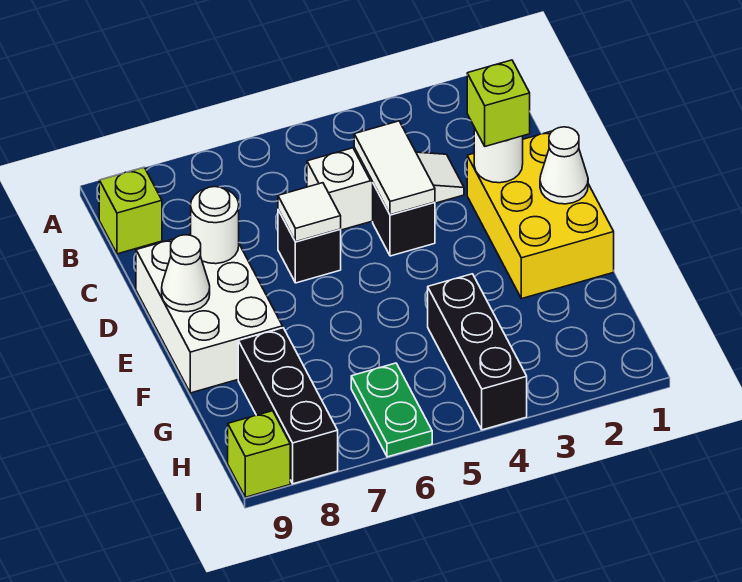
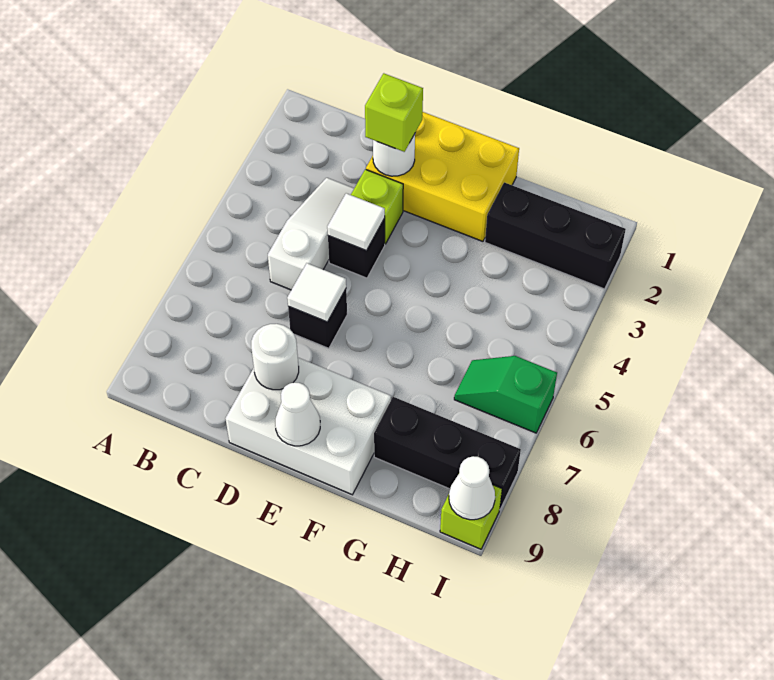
lime 1x1 brick [99,167,162,254] -> lime 1x1 brick moved to [351,169,403,244]
white 1x2 tile [354,121,435,215] -> white 1x1 tile [327,193,385,251]
white 1x1 cone [540,127,588,204] -> white 1x1 cone moved to [449,456,495,520]
black 1x3 brick [428,274,527,430] -> black 1x3 brick moved to [485,182,626,289]
green 1x2 plate [351,363,432,457] -> green 1x2 slope [454,356,557,433]

